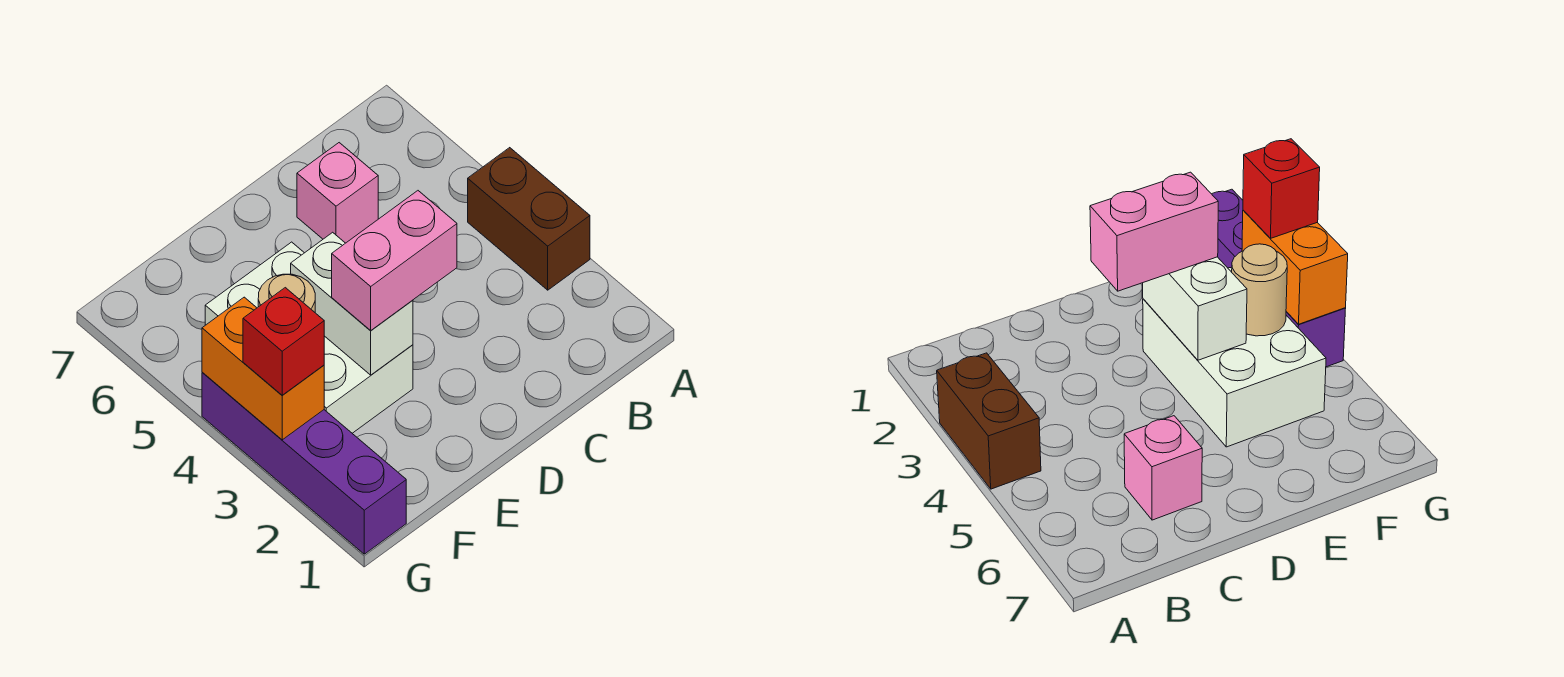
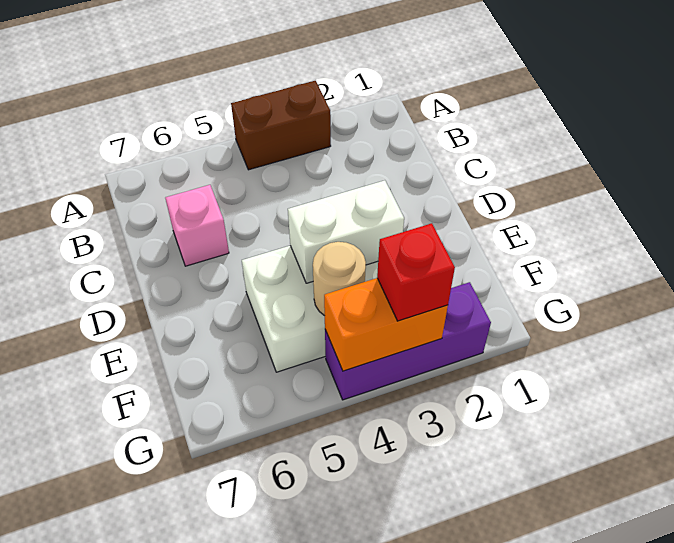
pink 1x2 brick [332,191,457,331] -> none
purple 1x4 brick [202,373,406,554] -> purple 1x3 brick [325,282,491,400]

